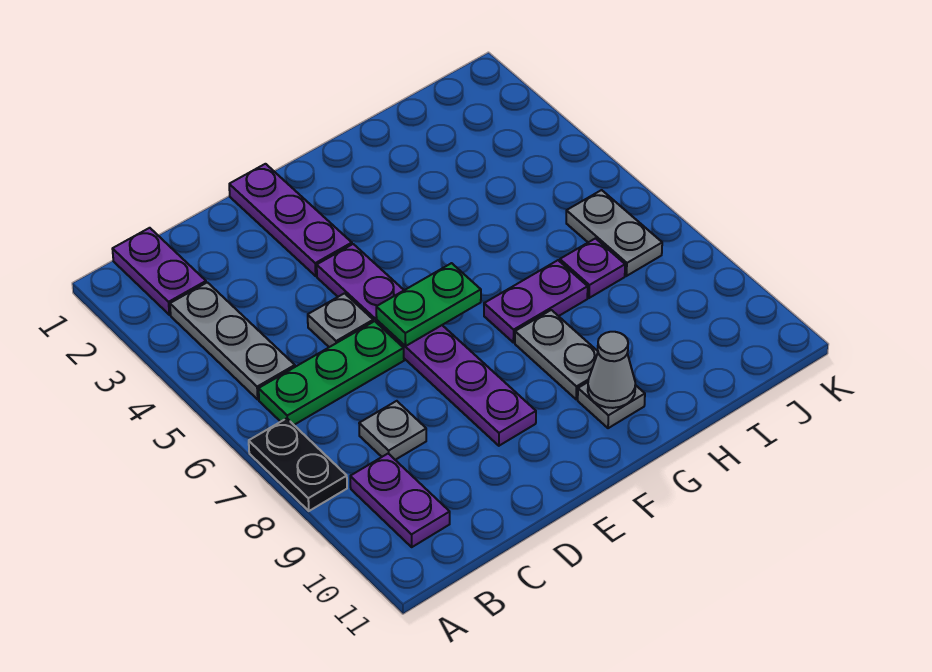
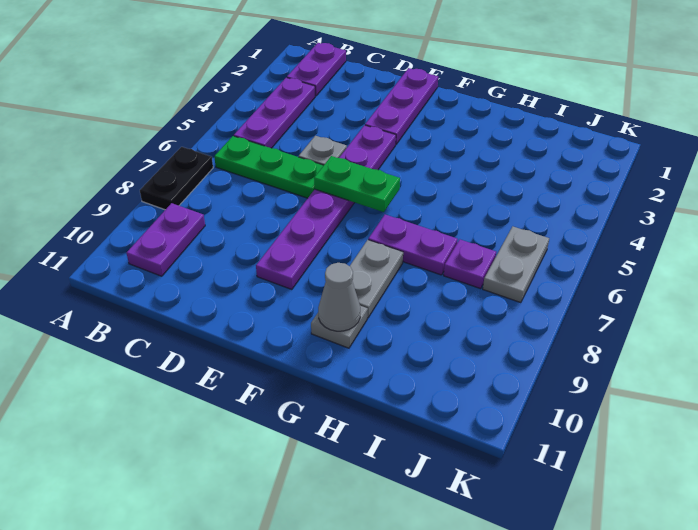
grey 1x3 plate [170,282,295,399] -> purple 1x3 plate [234,78,315,148]
grey 1x1 plate [359,401,426,460] -> none

